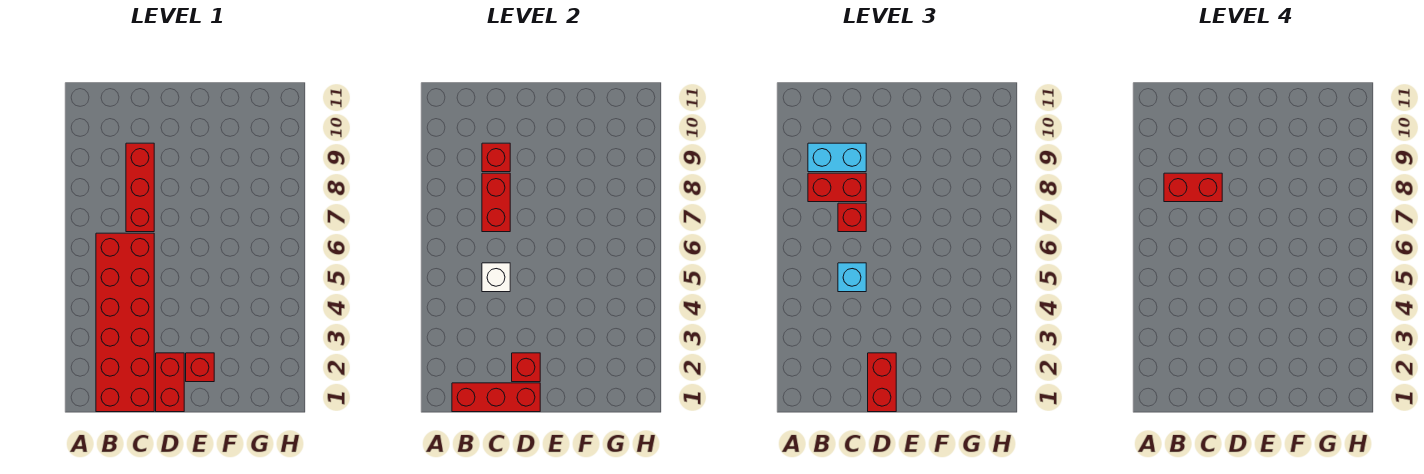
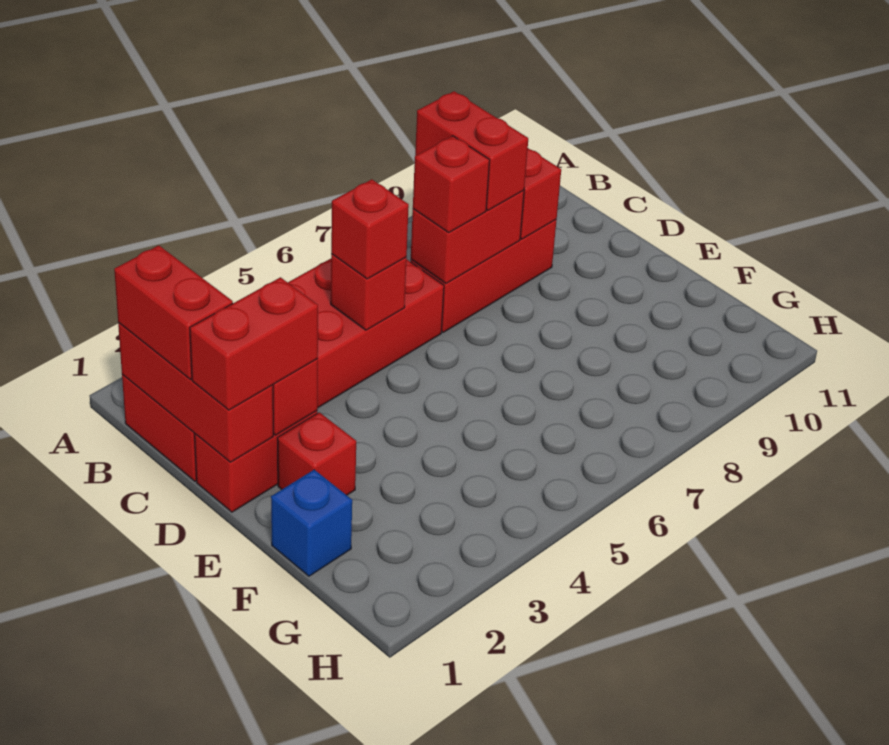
red 1x2 brick [1164,173,1222,202] -> red 1x2 brick moved to [114,245,233,379]
cyan 1x2 brick [808,143,866,172] -> none
white 1x1 brick [482,263,510,292] -> red 1x1 brick [331,254,406,330]
cyan 1x1 brick [838,263,866,292] -> red 1x1 brick [331,179,409,279]
none -> blue 1x1 brick [271,470,352,576]

